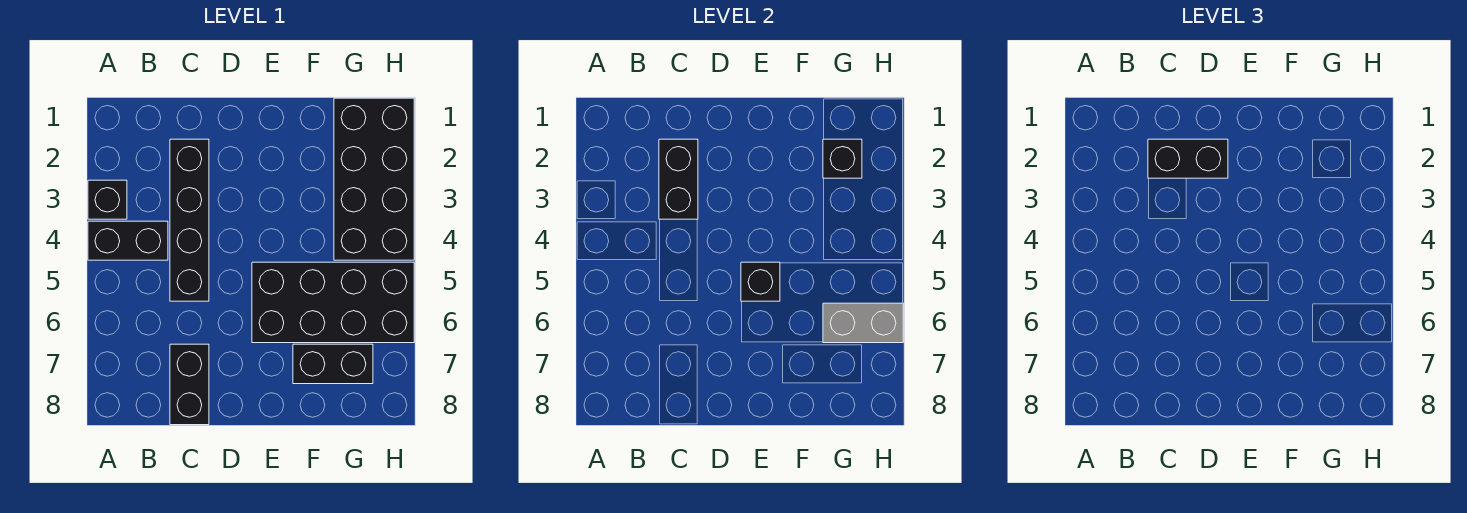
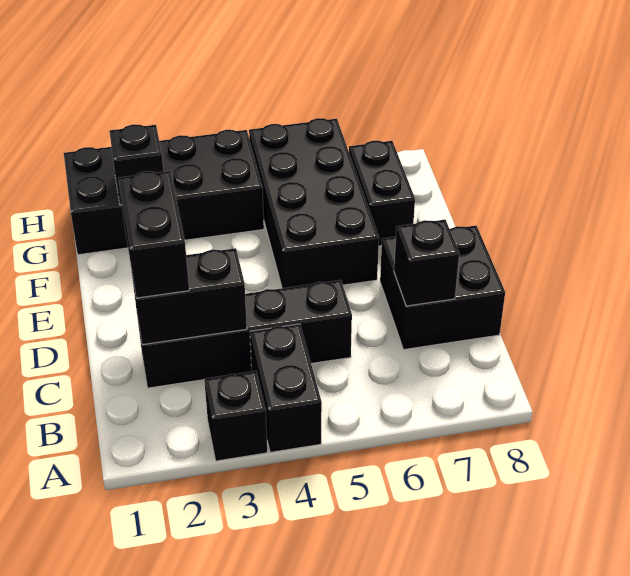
black 1x2 brick [170,344,209,425] -> black 2x2 brick [380,226,505,350]
black 1x1 brick [741,262,780,301] -> black 1x1 brick moved to [394,220,459,306]
grey 1x2 brick [823,303,903,343] -> none

